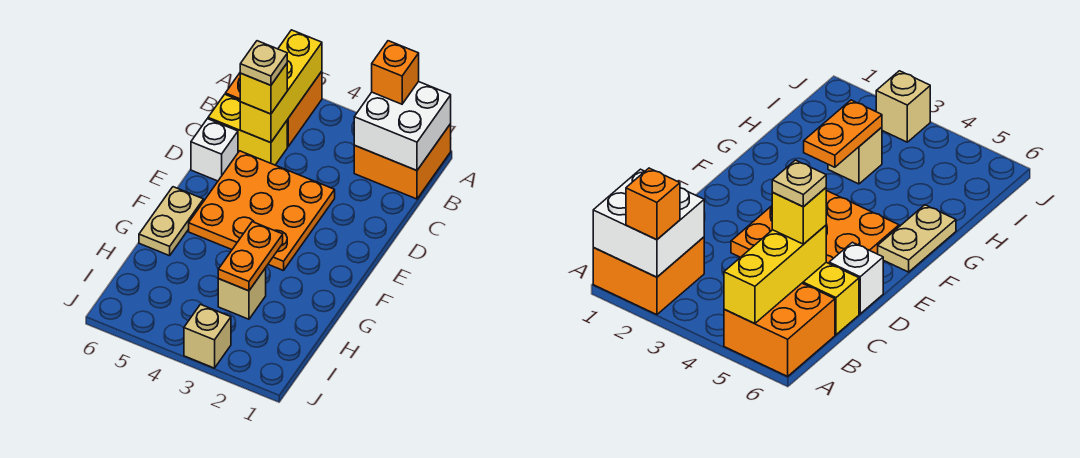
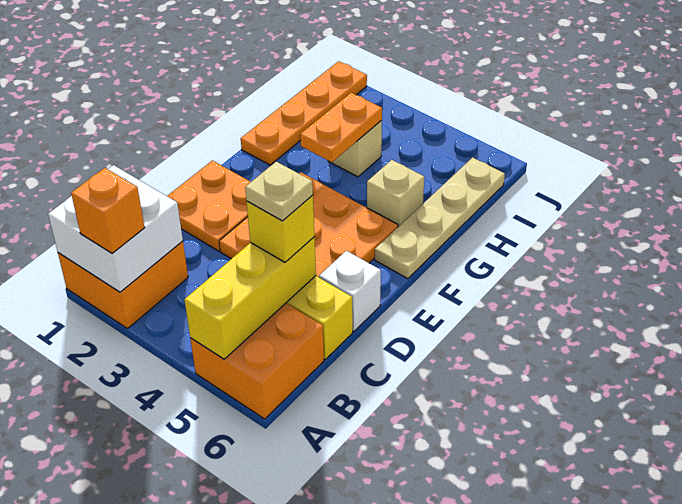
none -> orange 2x2 plate [167,161,250,251]
tan 1x2 plate [139,187,203,256] -> tan 1x4 plate [375,158,505,279]
none -> orange 1x4 plate [241,61,367,165]
tan 1x1 brick [184,305,231,368] -> tan 1x1 brick moved to [367,160,424,227]

